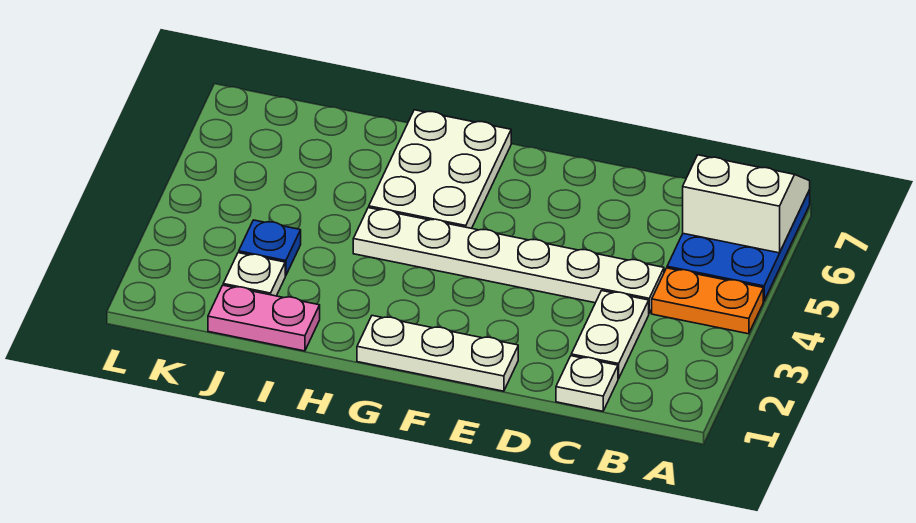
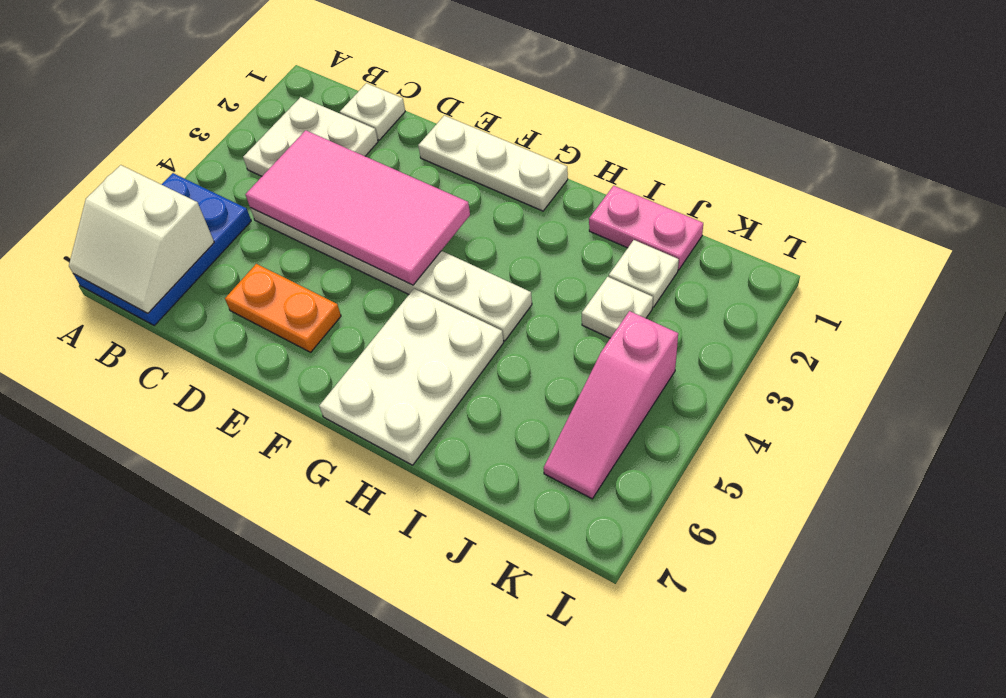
orange 1x2 plate [652,268,763,334] -> orange 1x2 plate moved to [225,264,341,352]
white 1x2 plate [571,291,649,379] -> white 2x2 plate [243,97,378,176]
none -> pink 2x4 tile [245,130,470,285]
blue 1x1 plate [239,220,301,276] -> white 1x1 plate [582,277,653,338]
none -> pink 1x3 slope [544,311,678,499]

